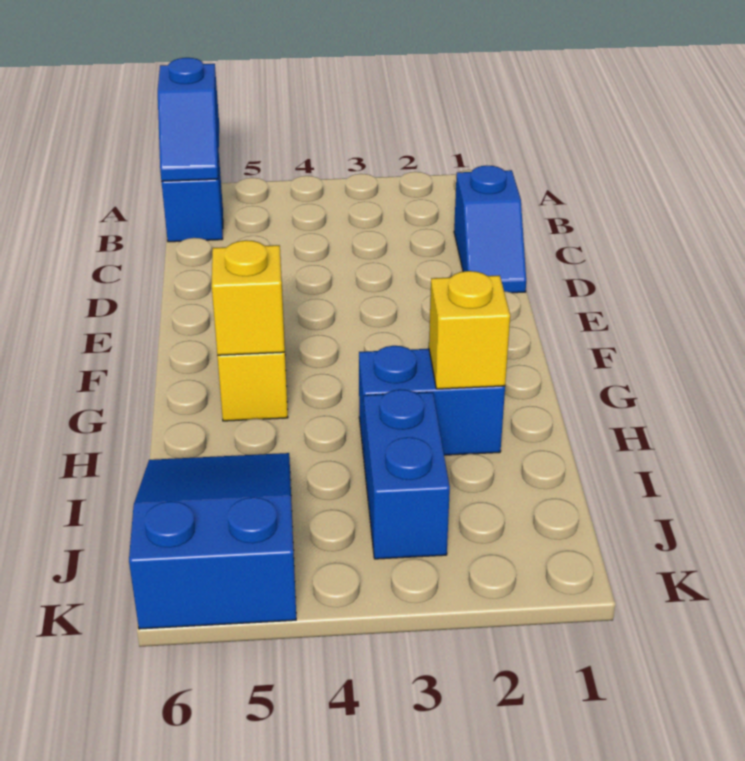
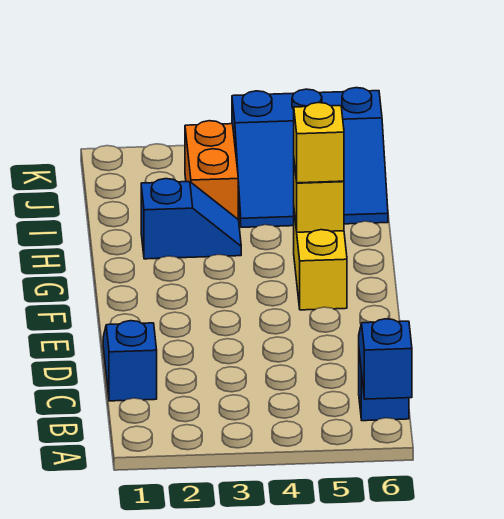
blue 1x2 brick [359,346,505,456] -> blue 1x2 slope [141,179,241,259]
yellow 1x1 brick [429,271,510,389] -> yellow 1x1 brick moved to [294,103,344,183]
blue 1x2 brick [364,389,450,559] -> orange 1x2 brick [185,121,238,219]
blue 2x3 slope [129,453,296,629] -> blue 3x3 slope [232,88,388,227]

